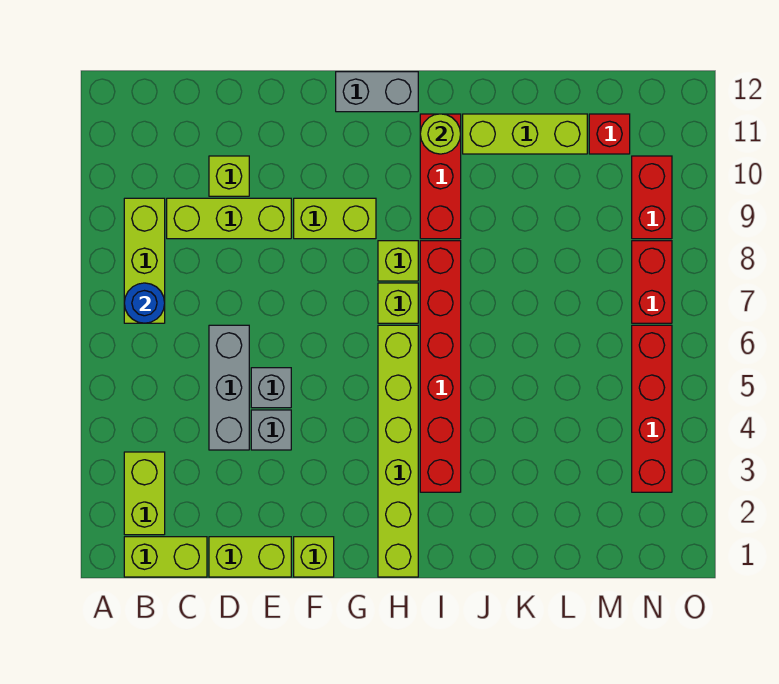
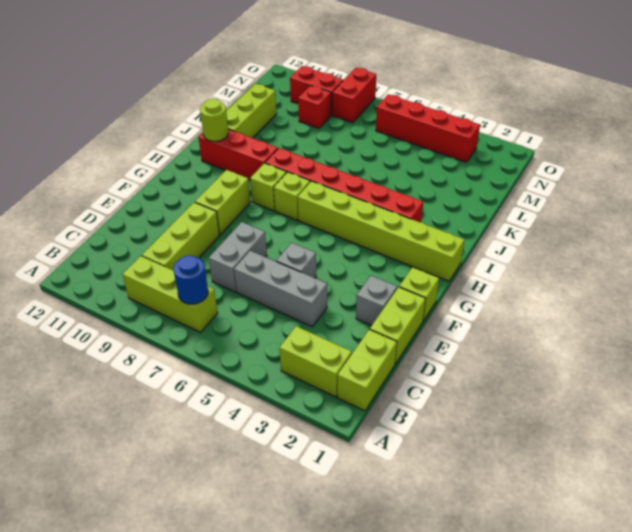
lime 1x1 brick [209,156,249,196] -> none
grey 1x1 brick [251,410,291,450] -> grey 1x1 brick moved to [356,276,397,326]
grey 1x2 brick [336,72,418,112] -> grey 1x2 brick moved to [209,222,267,292]
red 1x1 brick [589,114,630,154] -> red 1x1 brick moved to [298,85,331,128]
red 1x2 brick [632,241,672,323] -> red 1x2 brick turned to [333,68,376,123]

